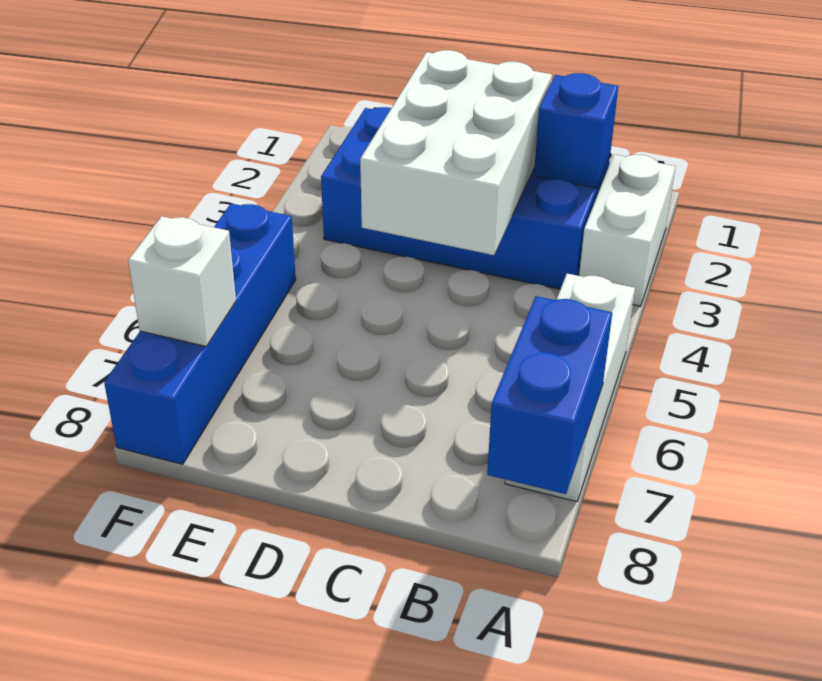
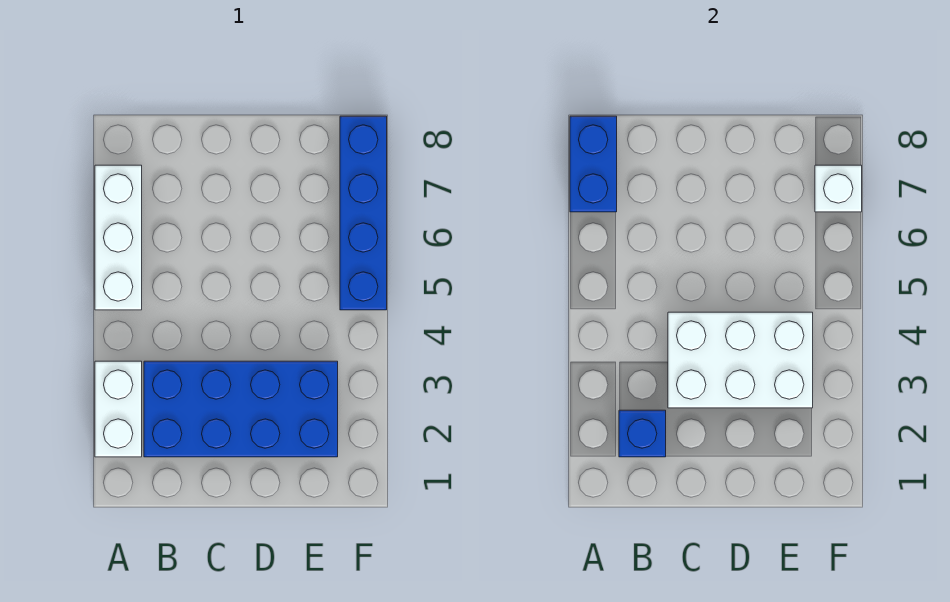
white 2x3 brick [360,50,552,255] -> white 2x3 brick turned to [668,312,813,408]

